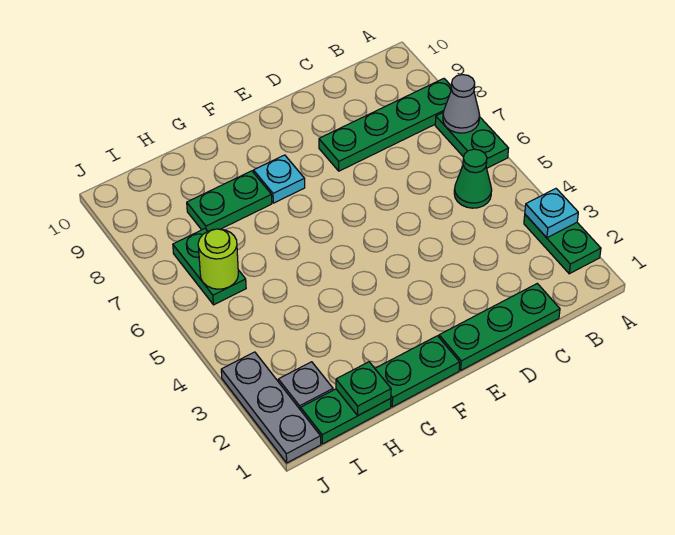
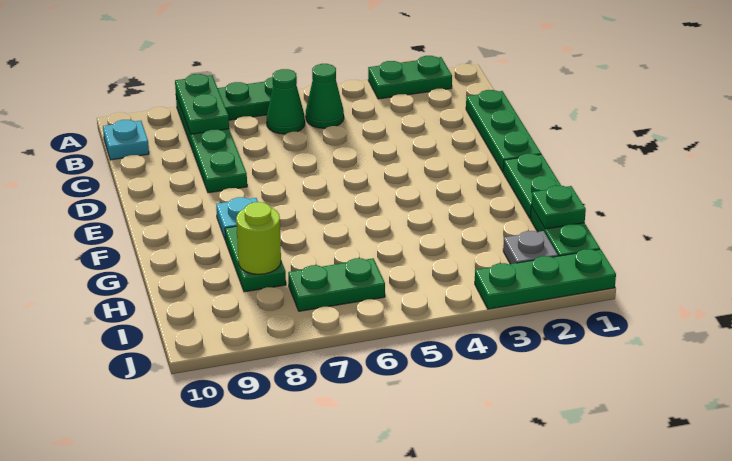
cyan 1x1 plate [525,189,578,238] -> cyan 1x1 plate moved to [103,120,149,160]
grey 1x1 cone [443,75,480,133] -> none
none -> green 1x2 plate [175,74,229,134]
none -> green 1x1 cone [267,69,305,134]
lime 1x1 round brick [198,229,238,289] -> lime 1x1 round brick moved to [236,202,281,274]
grey 1x3 plate [221,352,321,463] -> green 1x3 plate [475,249,616,309]

